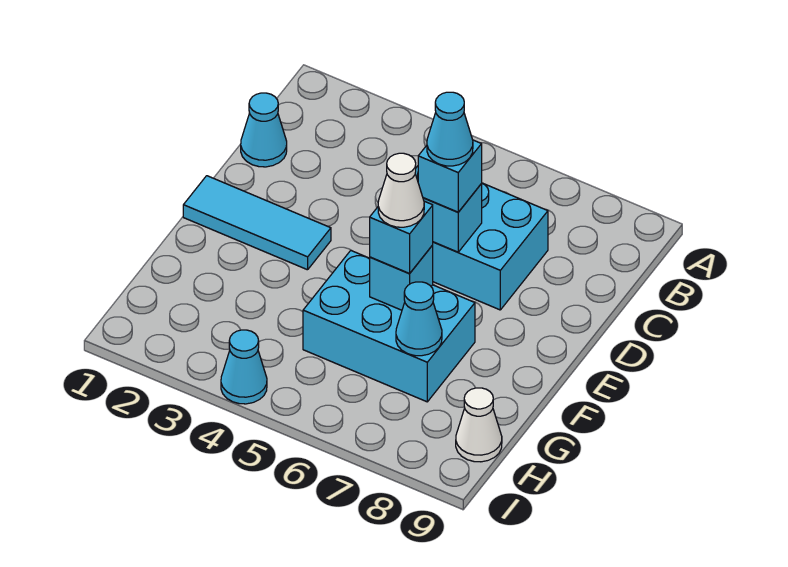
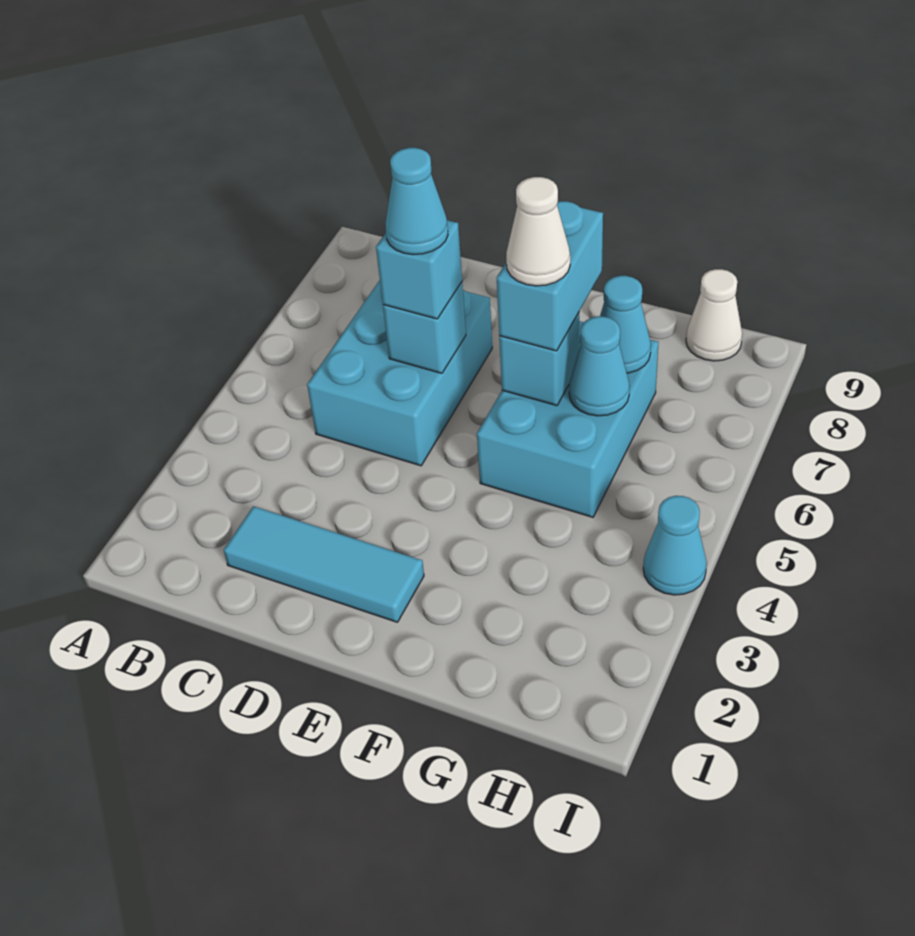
cyan 1x1 cone [241,93,287,167] -> cyan 1x1 cone moved to [569,316,630,416]
cyan 1x3 tile [183,176,331,270] -> cyan 1x3 tile turned to [224,506,424,622]
cyan 1x1 brick [370,201,433,273] -> cyan 1x2 brick [497,201,603,351]

